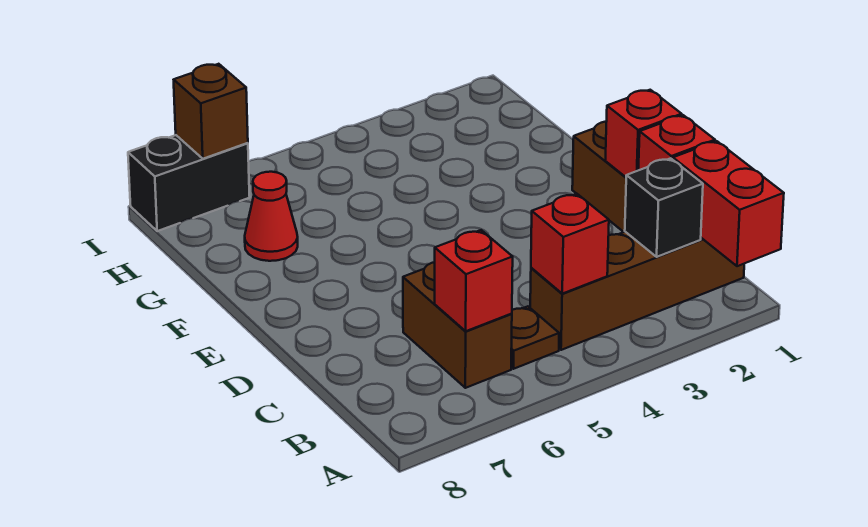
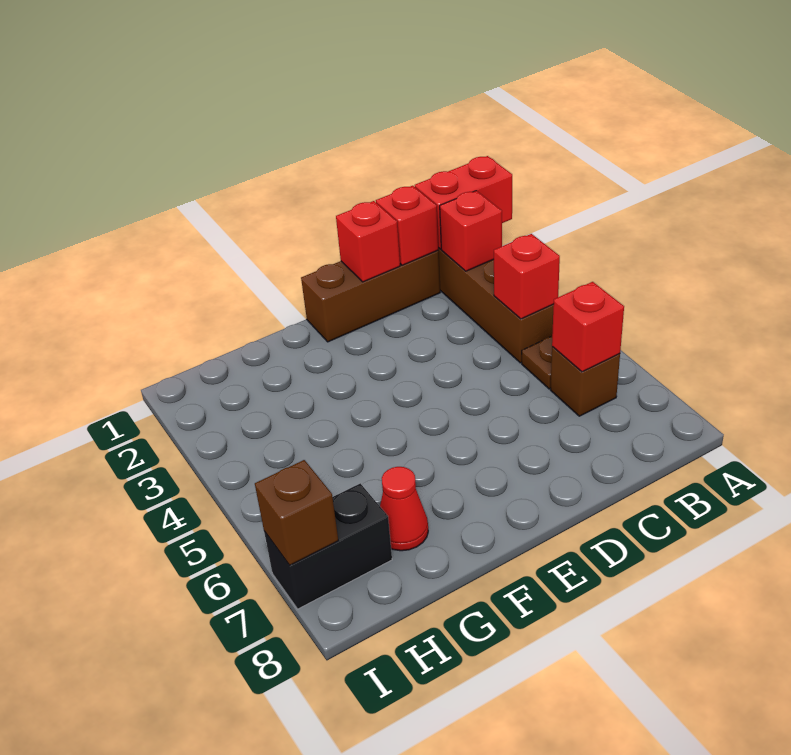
black 1x1 brick [625,158,703,257] -> red 1x1 brick [440,191,502,271]
brown 1x2 brick [403,262,512,388] -> brown 1x1 brick [550,347,620,416]
black 1x2 brick [128,135,250,231] -> black 1x2 brick turned to [264,483,392,609]

